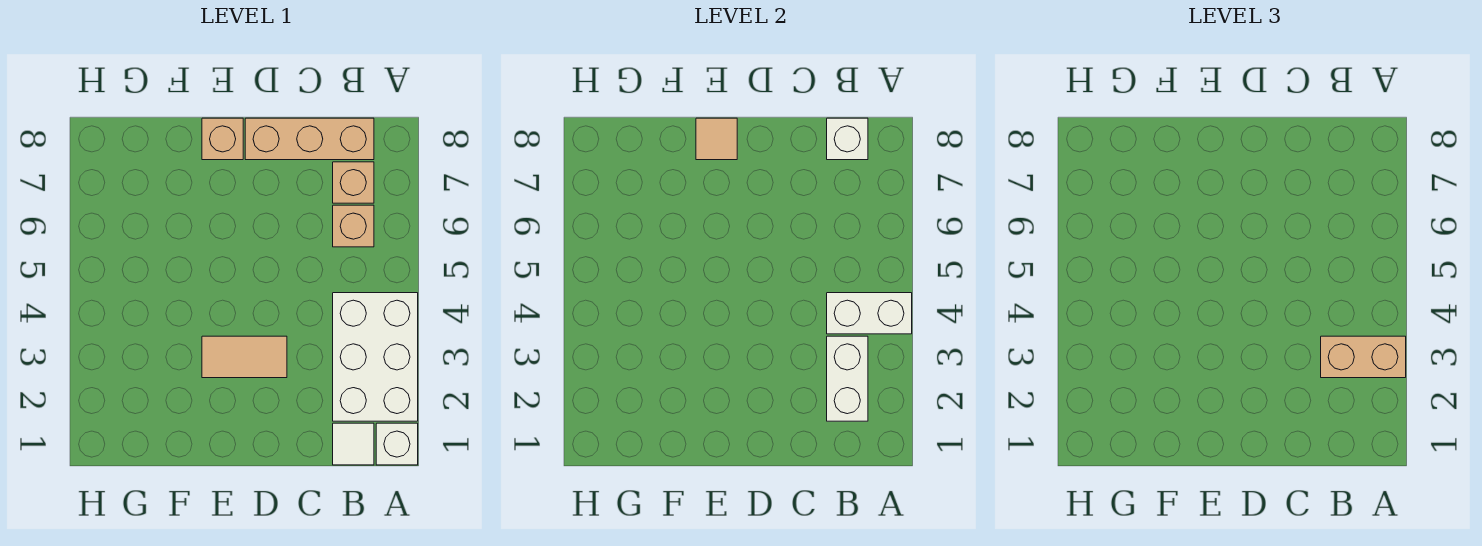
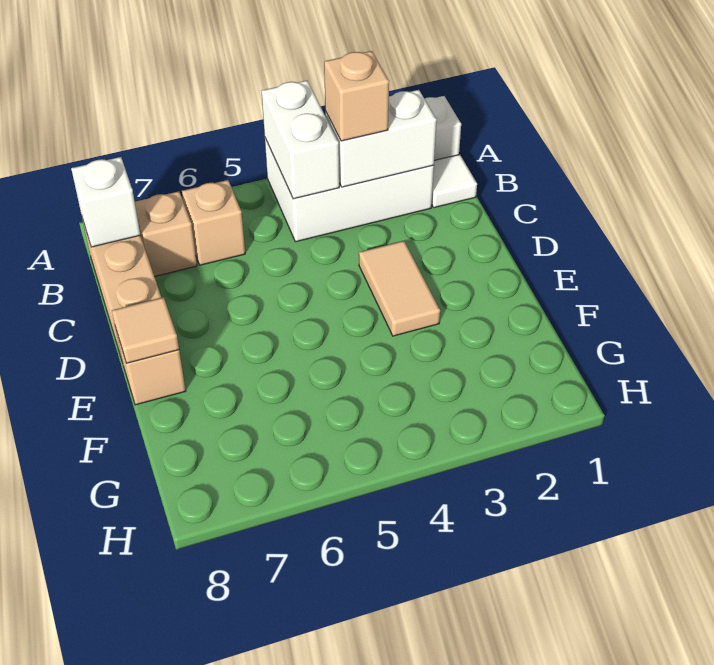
tan 1x2 brick [1321,336,1406,378] -> tan 1x1 brick [324,51,389,141]

